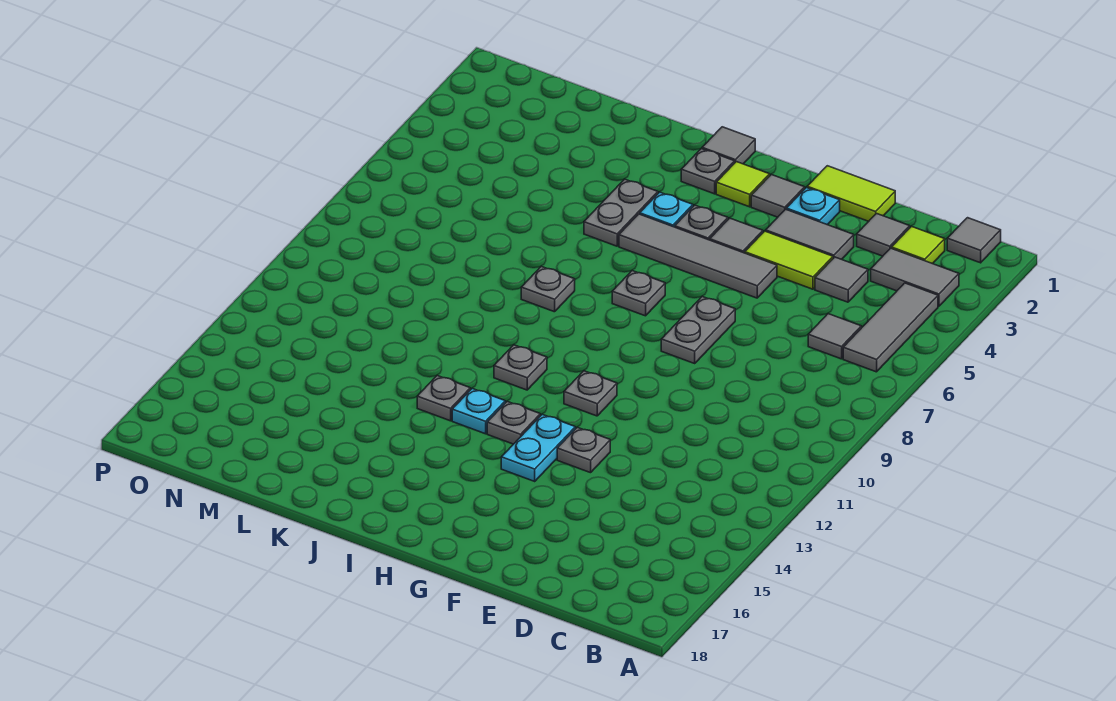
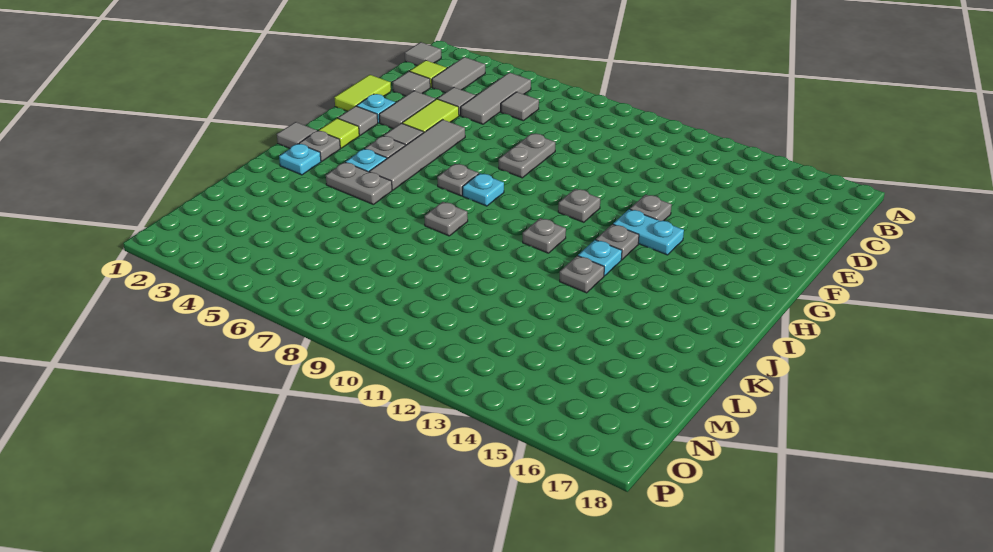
grey 1x3 tile [843,283,938,372] -> grey 1x3 tile turned to [461,72,531,124]
grey 1x2 plate [661,297,735,363] -> grey 1x2 plate turned to [499,134,556,178]
none -> cyan 1x1 plate [463,173,504,206]
none -> cyan 1x1 plate [279,144,321,175]

